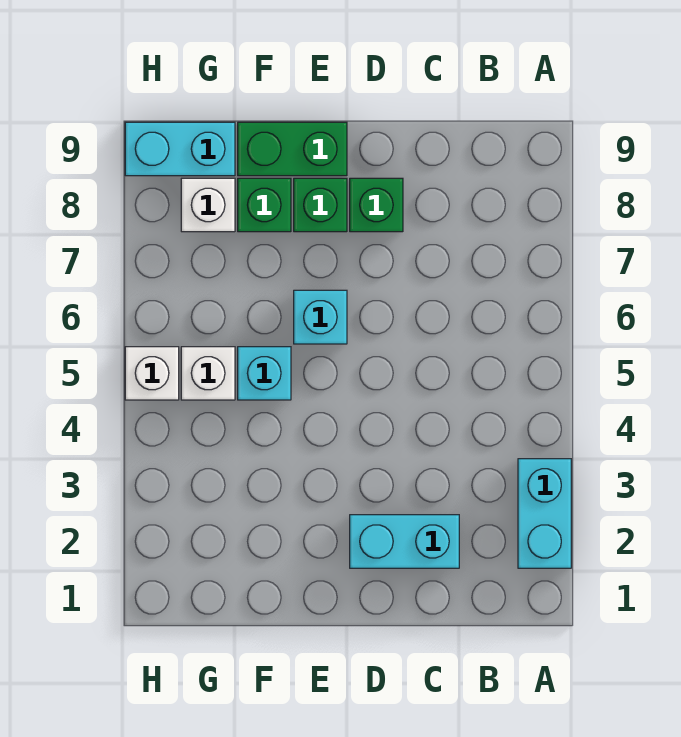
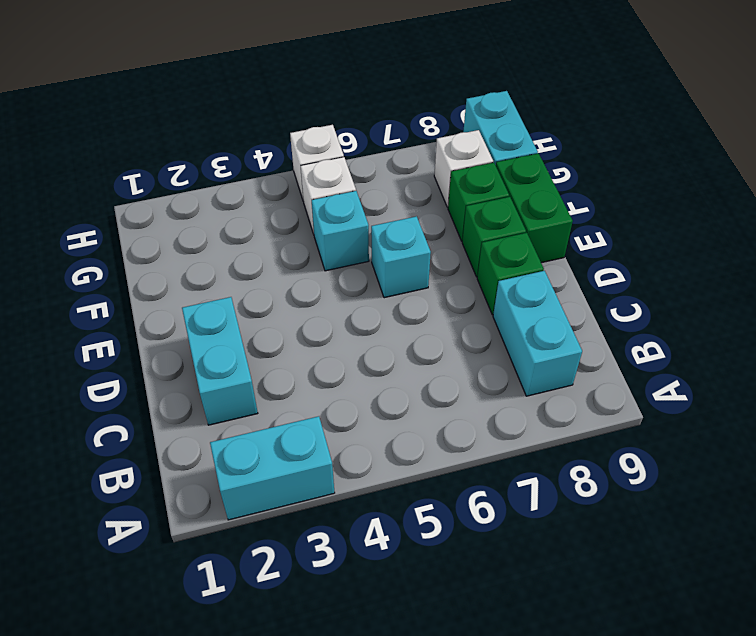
none -> cyan 1x2 brick [493,271,582,396]

